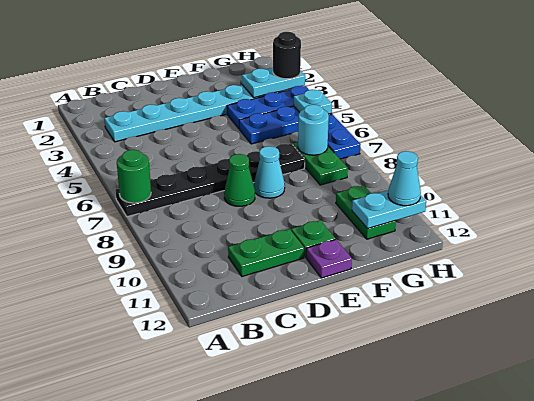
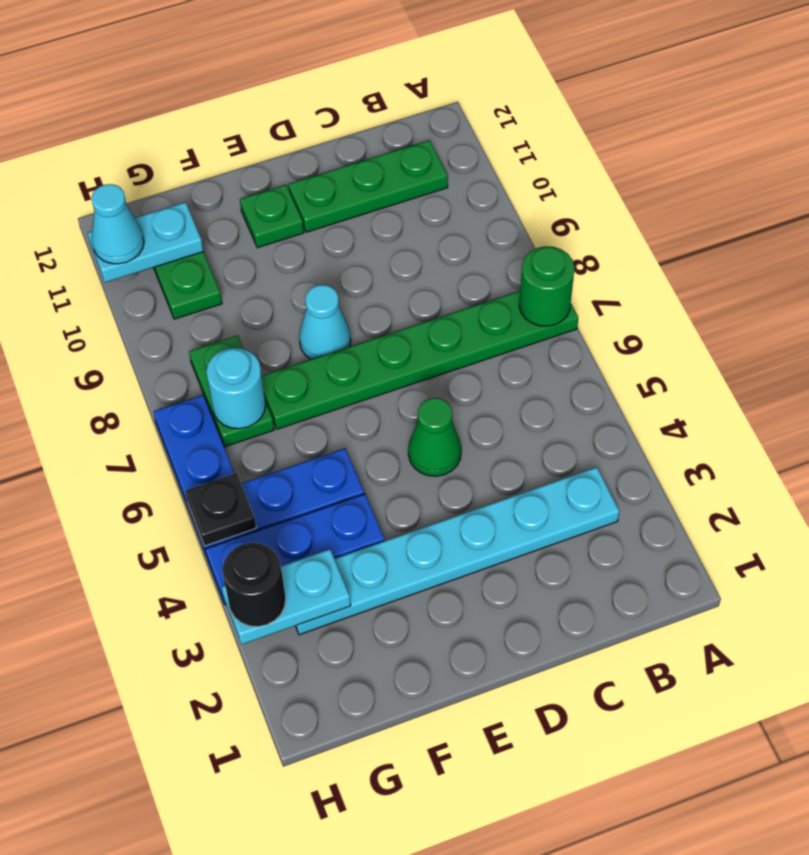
black 1x6 plate [115,144,305,217] -> green 1x6 plate [262,291,578,429]
green 1x2 plate [228,229,304,277] -> green 1x3 plate [289,140,448,232]
green 1x1 cone [224,154,255,206] -> green 1x1 cone moved to [408,398,461,476]
purple 1x1 plate [306,239,352,278] -> none
cyan 1x1 plate [294,90,332,114] -> black 1x1 plate [185,473,256,546]

